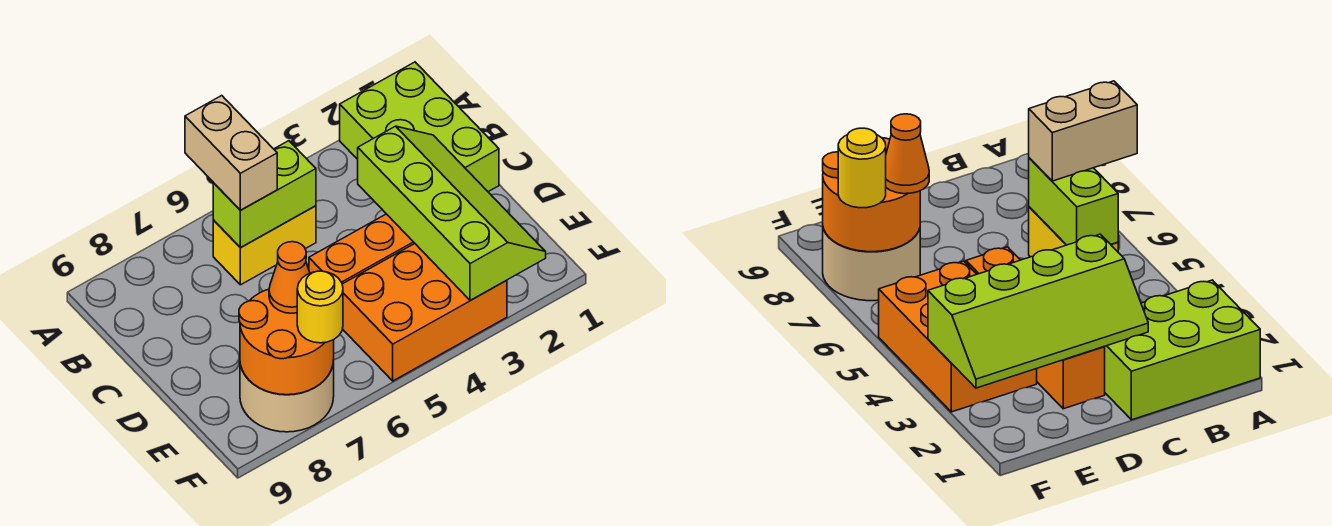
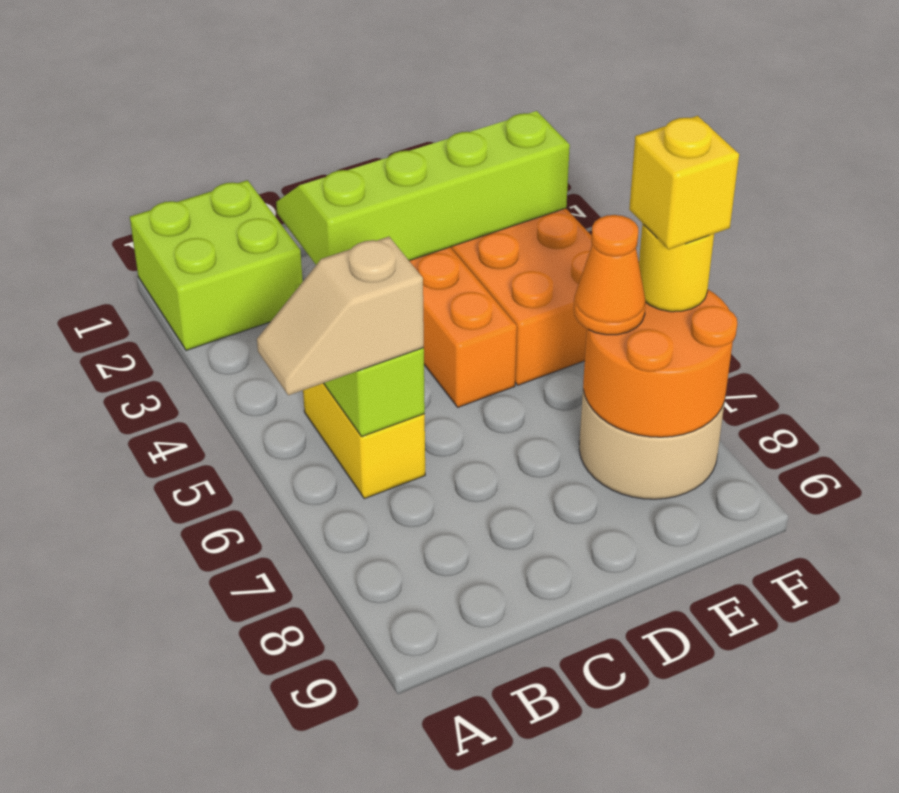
lime 2x3 brick [340,62,499,192] -> lime 2x2 brick [130,180,303,350]
tan 1x2 brick [185,96,277,210] -> tan 1x2 slope [257,237,424,395]
none -> yellow 1x1 brick [629,116,739,249]

